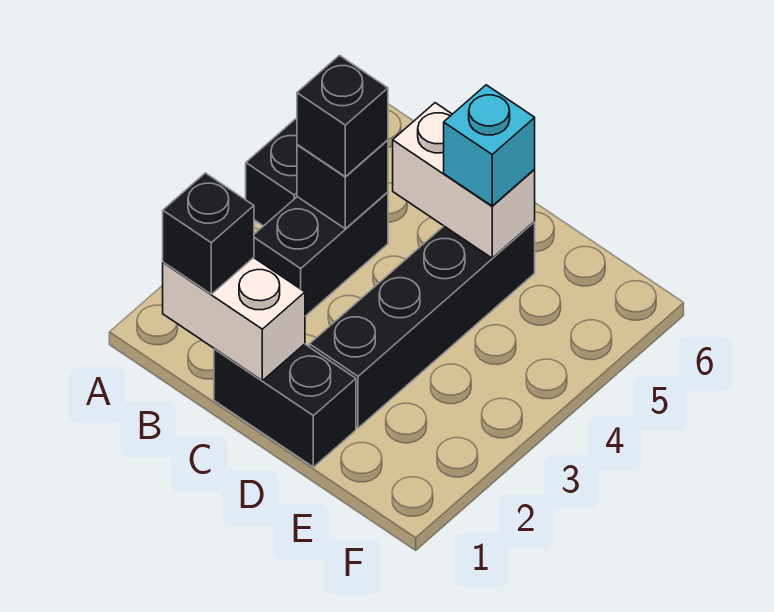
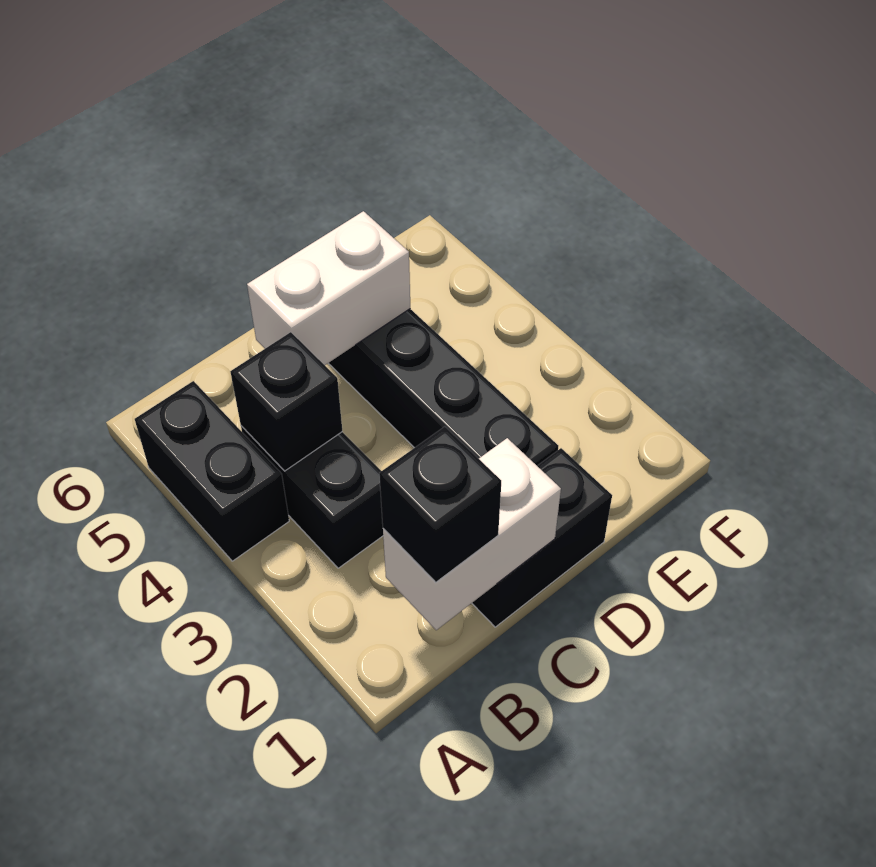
black 1x1 brick [297,55,388,177] -> none
cyan 1x1 brick [444,85,535,206] -> none

